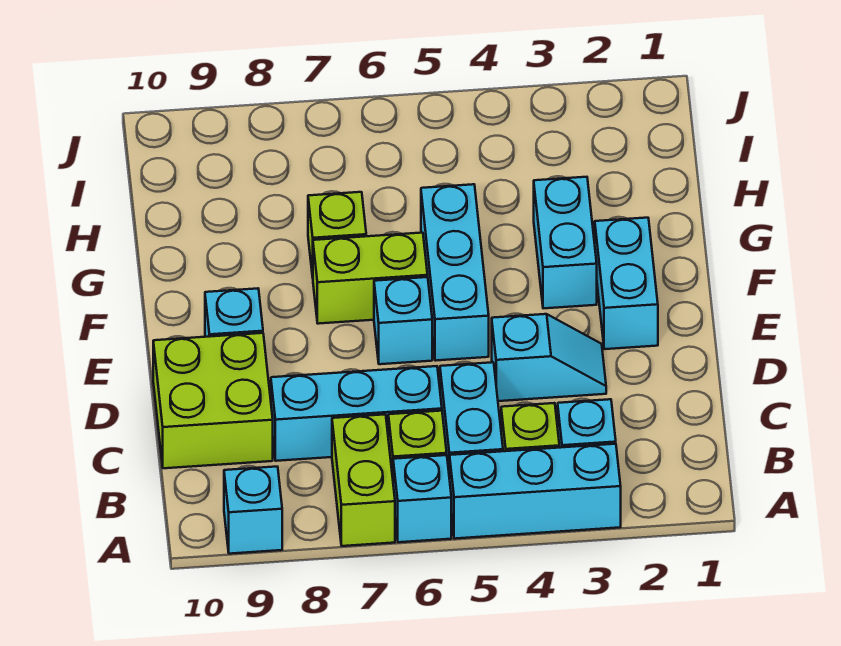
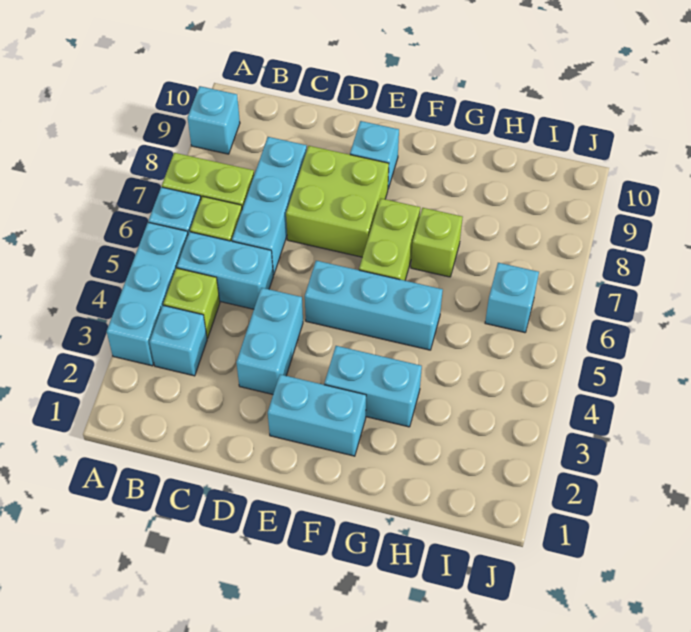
lime 2x2 brick [153,333,273,468] -> lime 2x2 brick moved to [286,146,389,257]
cyan 1x2 slope [492,314,606,401] -> cyan 1x2 brick [236,288,303,394]
cyan 1x1 brick [374,277,432,364] -> cyan 1x1 brick moved to [485,263,539,333]

